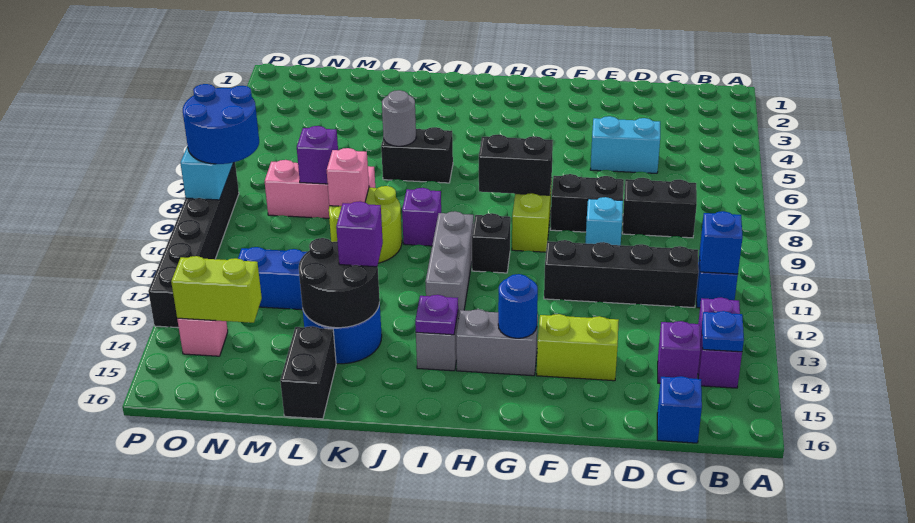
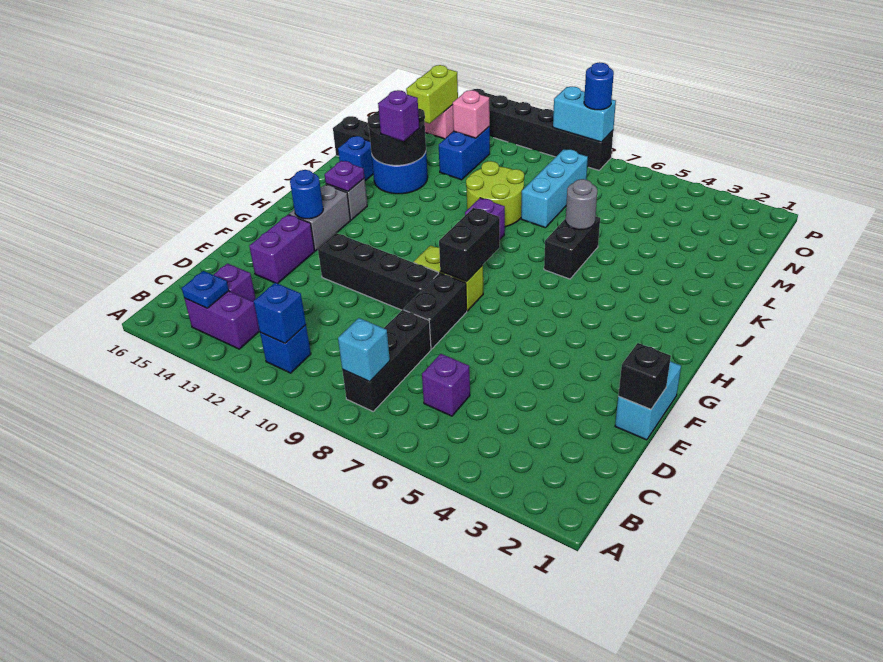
black 1x2 brick [622,178,697,238] -> black 1x3 brick [342,310,431,411]
black 1x4 brick [544,240,699,307] -> black 1x4 brick turned to [318,233,438,310]
blue 1x1 brick [657,376,702,443] -> blue 1x1 brick moved to [338,136,373,181]
cyan 1x2 brick [590,116,660,173] -> cyan 1x2 brick moved to [615,361,681,440]
cyan 1x1 brick [585,197,623,245] -> cyan 1x1 brick moved to [338,318,390,382]
lime 1x2 brick [537,314,619,381] -> purple 1x2 brick [249,215,315,284]
black 1x1 brick [472,213,510,273] -> black 1x1 brick moved to [618,343,671,409]
grey 1x3 brick [426,211,474,319] -> none
pink 1x3 brick [265,160,375,218] -> cyan 1x3 brick [521,149,588,228]
pink 1x1 brick [327,148,369,206] -> pink 1x1 brick moved to [453,90,490,138]
purple 1x1 brick [297,126,338,184] -> purple 1x1 brick moved to [422,354,470,416]
blue 2x2 round brick [183,84,259,164] -> blue 1x1 round brick [584,62,614,110]

